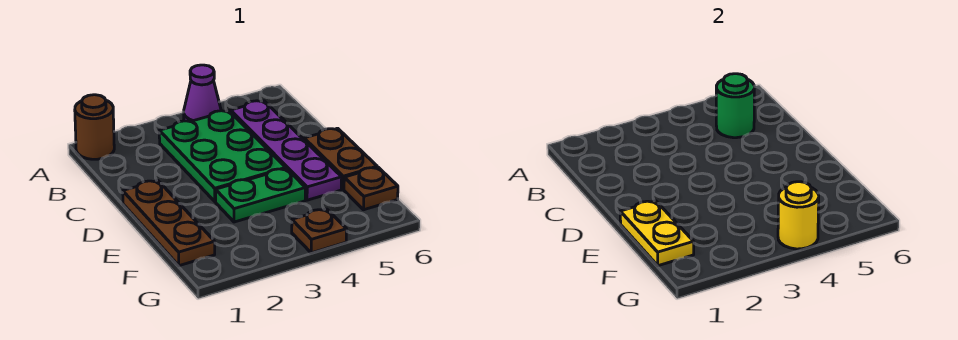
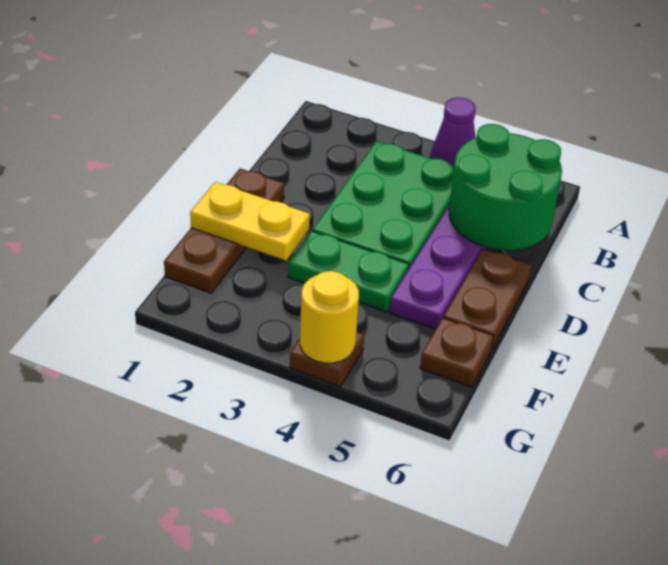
brown 1x1 round brick [75,95,114,159] -> none
green 1x1 round brick [716,74,754,138] -> green 2x2 round brick [449,124,562,250]
yellow 1x2 plate [620,201,694,266] -> yellow 1x2 plate turned to [190,182,310,261]

